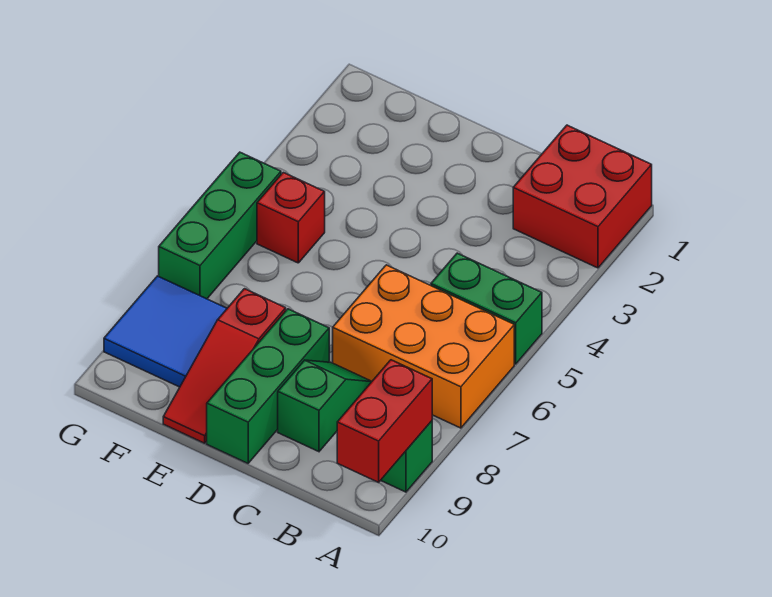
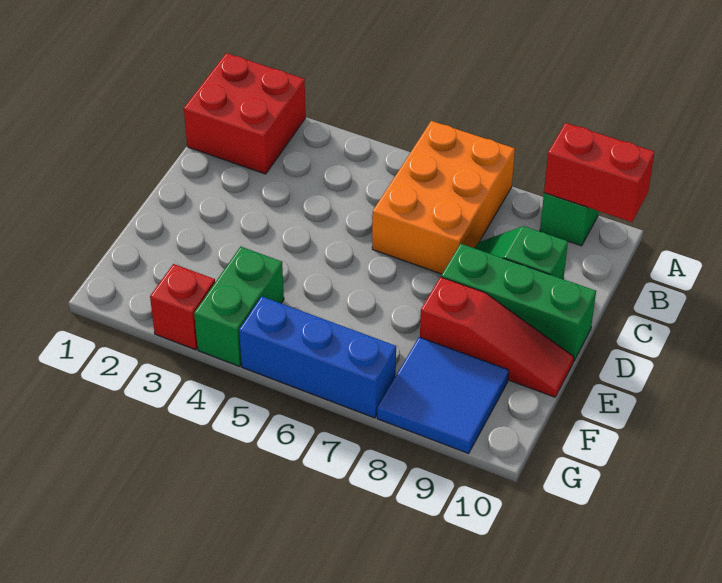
green 1x2 brick [431,253,542,364] -> green 1x2 brick moved to [194,247,284,366]
red 1x1 brick [257,172,325,263] -> red 1x1 brick moved to [150,264,215,350]
green 1x3 brick [159,152,281,299] -> blue 1x3 brick [239,296,396,418]

